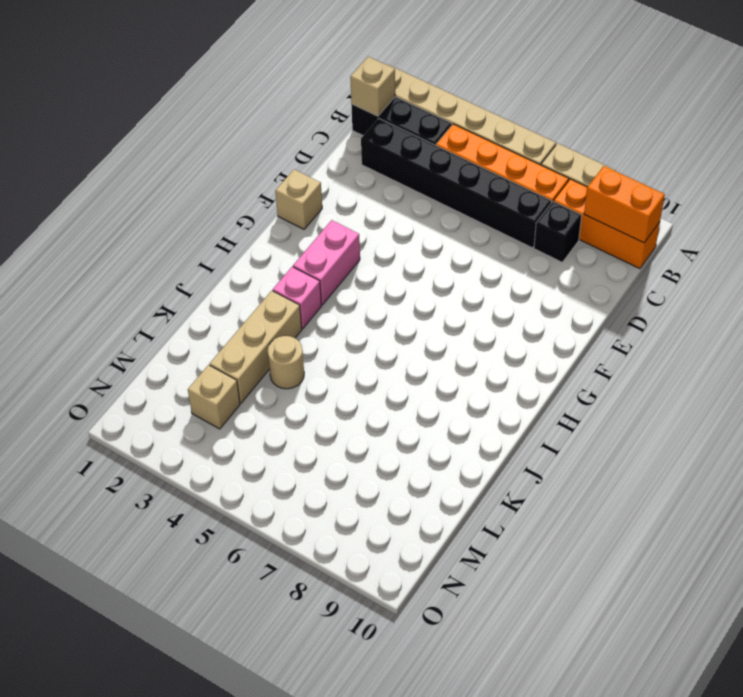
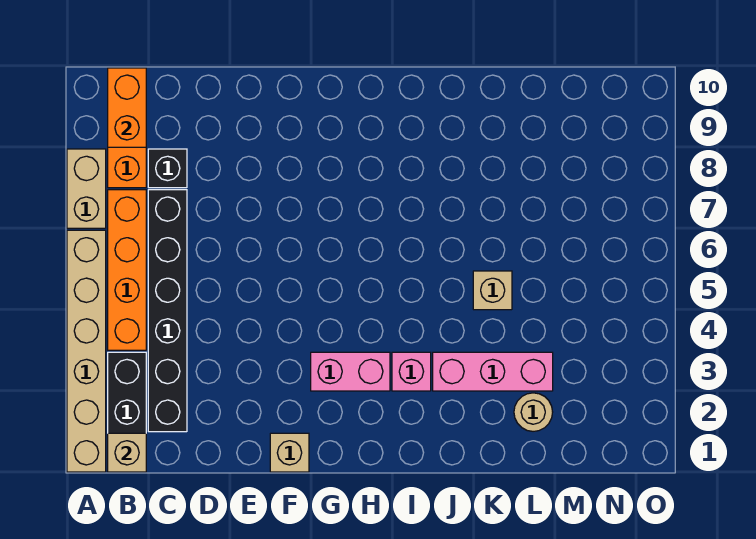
tan 1x3 brick [210,291,302,403] -> pink 1x3 brick [433,352,553,391]
tan 1x1 round brick [268,336,304,389] -> tan 1x1 round brick moved to [514,393,553,431]
tan 1x1 brick [188,365,240,429] -> tan 1x1 brick moved to [473,271,512,310]

